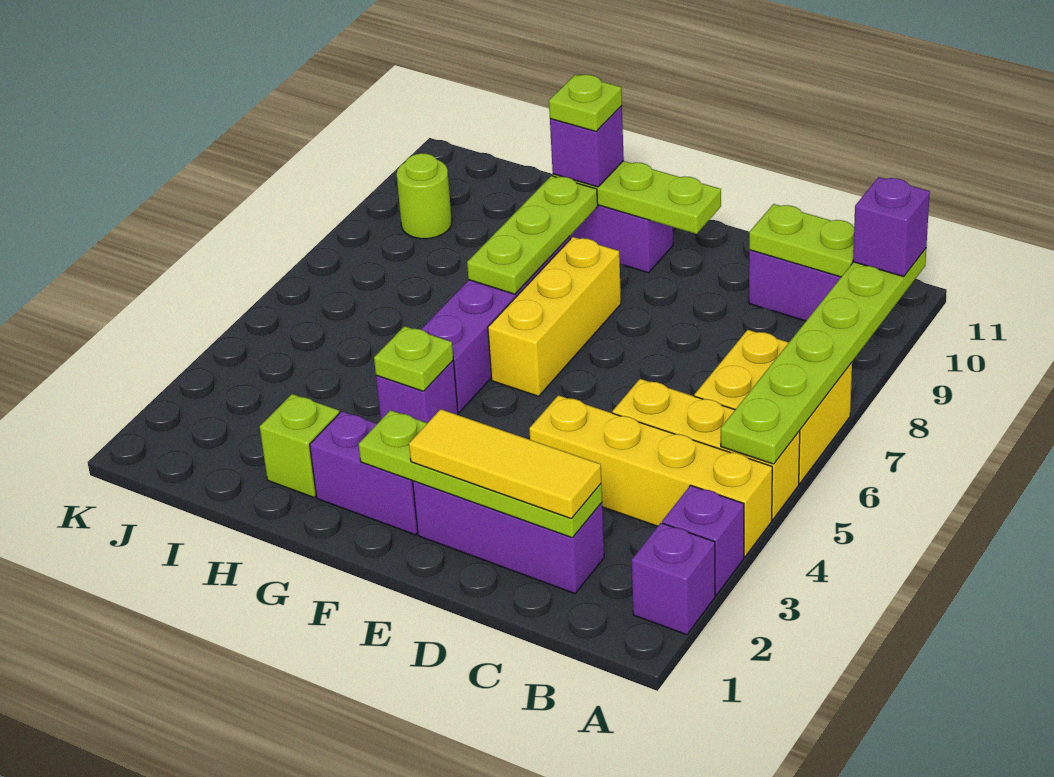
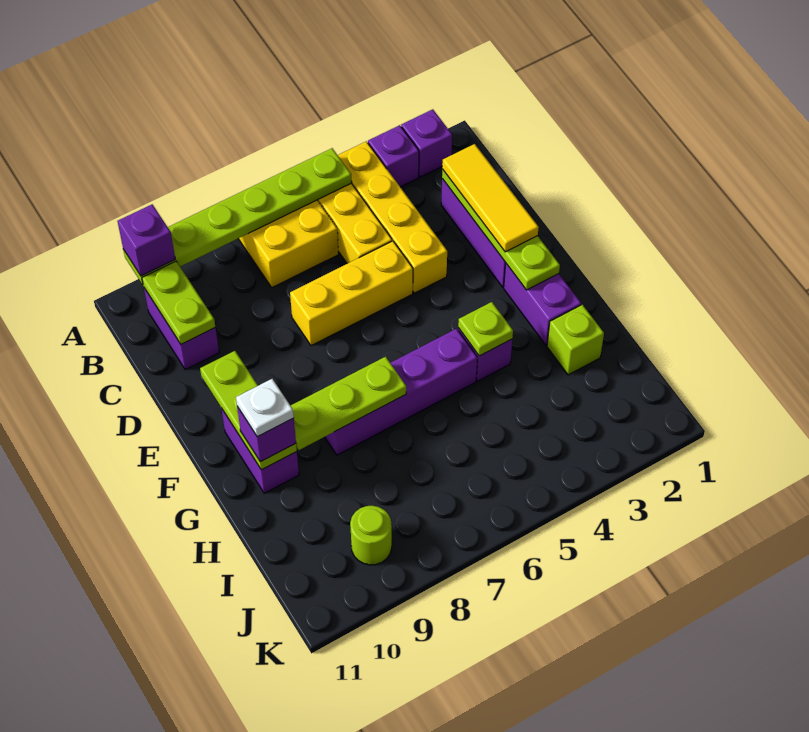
yellow 1x3 brick [488,237,621,396] -> yellow 1x3 brick moved to [290,241,413,346]
lime 1x1 plate [549,74,622,131] -> white 1x1 plate [236,379,294,437]

